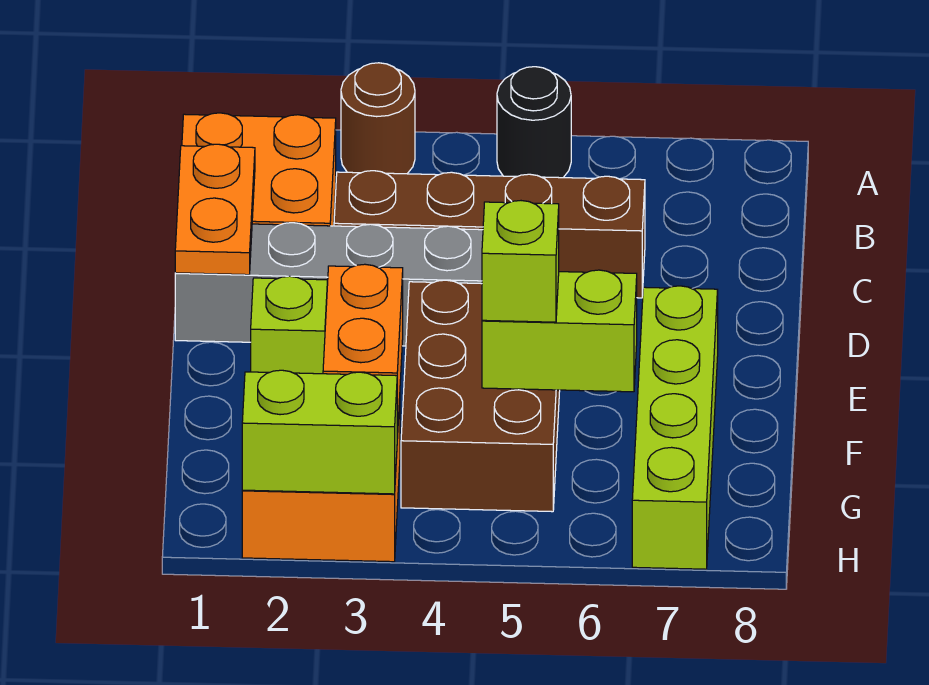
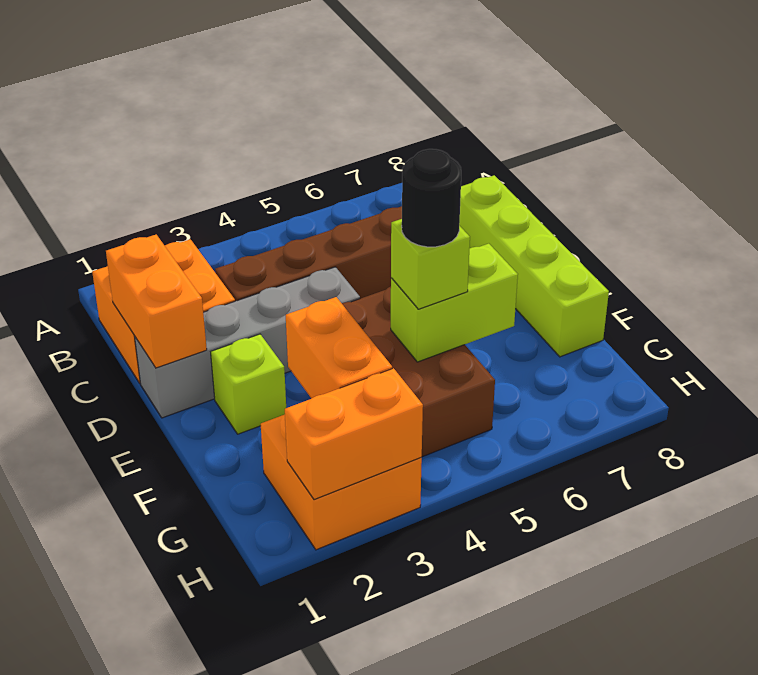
brown 1x1 round brick [341,63,415,174] -> none
black 1x1 round brick [497,67,571,178] -> black 1x1 round brick moved to [402,149,461,247]
orange 1x2 plate [175,144,255,275] -> orange 1x2 brick [106,235,207,368]
lime 1x4 brick [632,286,718,569] -> lime 1x4 brick moved to [459,175,609,357]
lime 1x2 brick [242,370,397,494] -> orange 1x2 brick [285,368,423,500]

